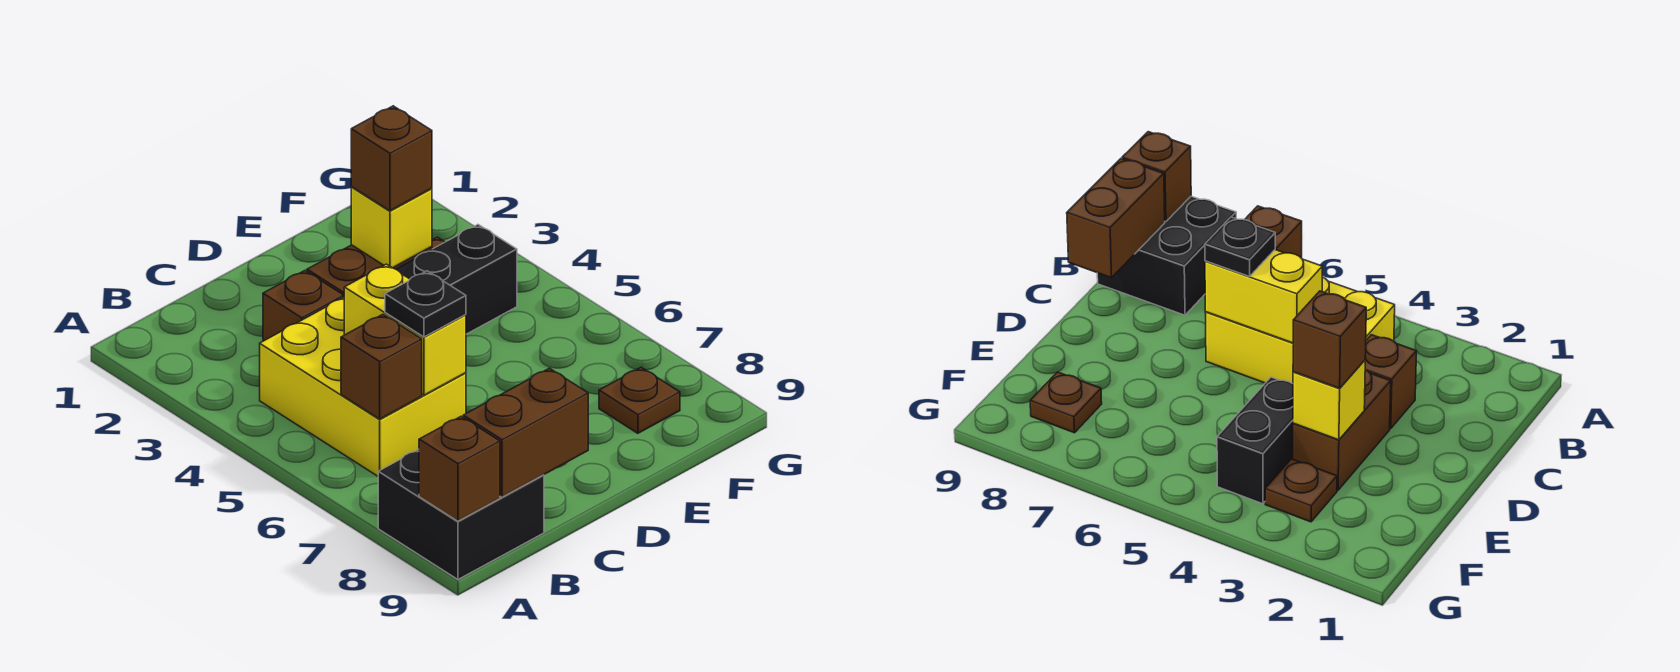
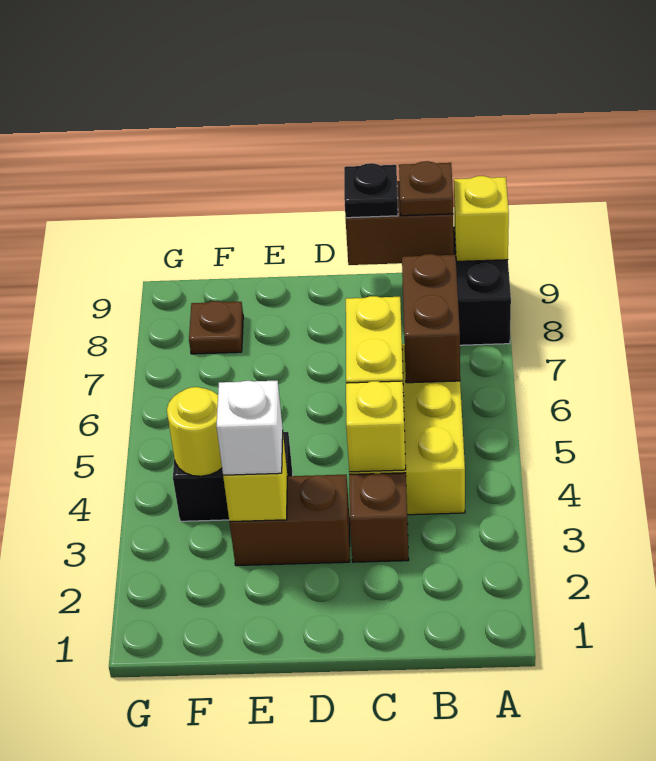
brown 1x1 brick [419,416,500,521] -> yellow 1x1 brick [454,176,509,261]
brown 1x1 brick [341,314,422,419] -> brown 1x2 brick [402,254,460,383]
none -> yellow 1x1 brick [346,381,406,472]
black 1x1 plate [385,271,466,337] -> black 1x1 plate moved to [344,163,398,218]
brown 1x1 brick [351,106,432,211] -> white 1x1 brick [216,381,283,475]
brown 1x1 plate [1265,459,1337,522] -> brown 1x1 plate moved to [399,161,453,216]
none -> yellow 1x1 round brick [167,387,222,476]

